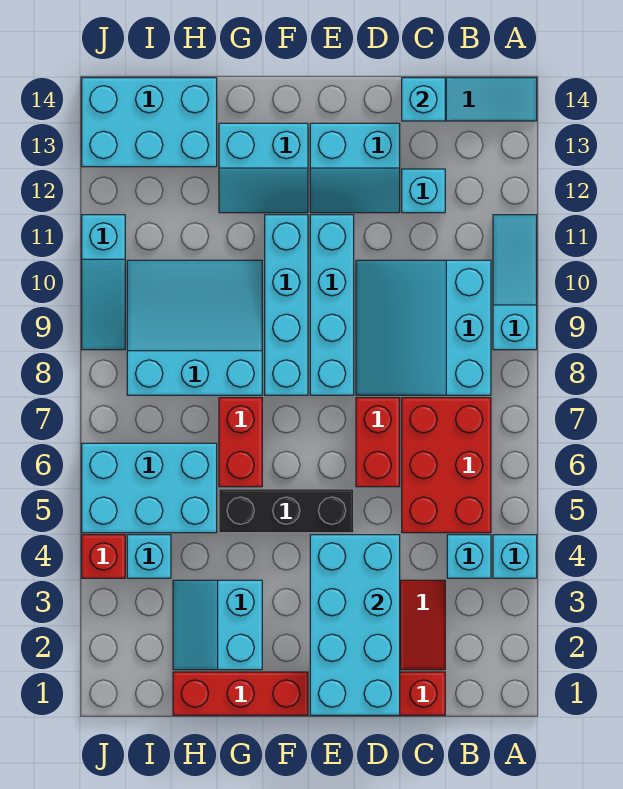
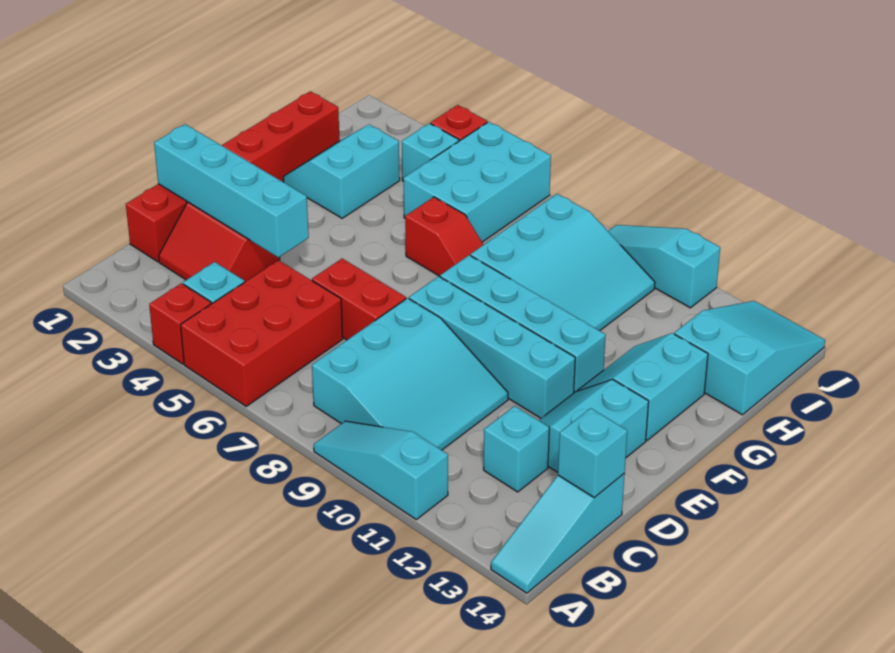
cyan 1x1 brick [493,535,537,578] -> red 1x1 brick [149,283,211,364]
cyan 1x3 slope [493,215,537,350] -> cyan 1x3 slope turned to [314,421,448,519]
red 2x3 brick [402,398,491,533] -> red 2x3 brick turned to [181,260,343,406]
cyan 3x3 slope [356,260,491,395] -> cyan 3x3 slope turned to [312,298,508,450]
cyan 2x4 brick [310,535,400,715] -> cyan 1x4 brick [154,124,309,257]
black 1x3 brick [219,489,354,533] -> none
cyan 2x2 slope [173,580,262,670] -> cyan 2x2 slope turned to [283,124,400,218]
red 1x2 brick [219,398,262,487] -> red 1x2 slope [405,197,484,276]
cyan 2x3 brick [82,78,217,167] -> cyan 2x3 slope [674,301,825,415]

